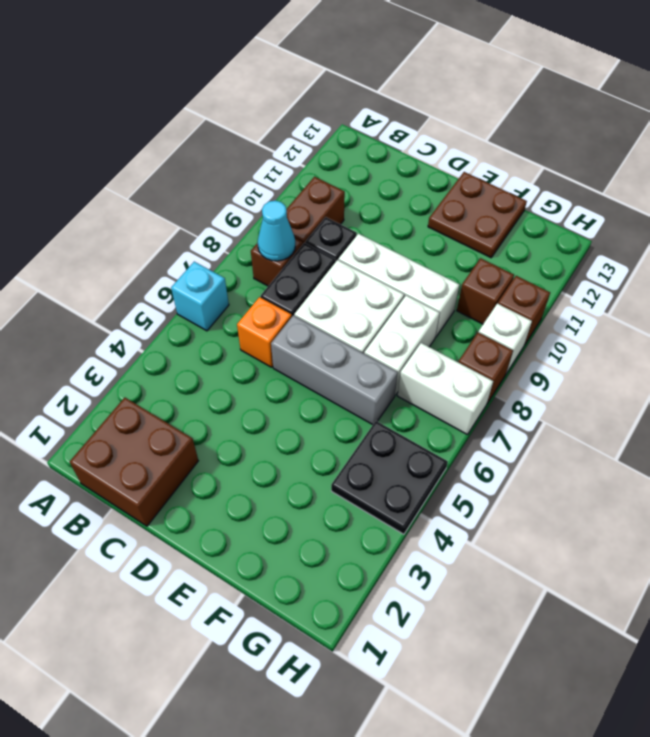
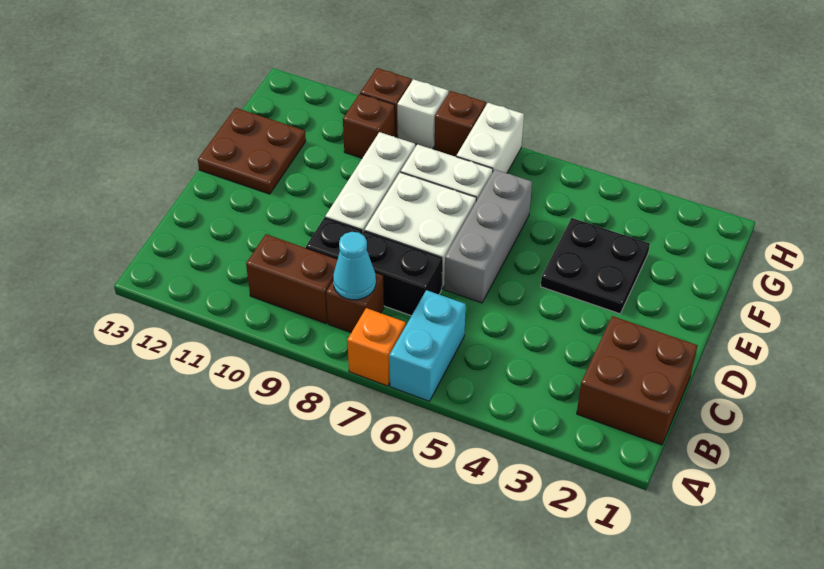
cyan 1x1 brick [171,262,229,331] -> cyan 1x2 brick [389,290,466,401]
orange 1x1 brick [237,297,292,367] -> orange 1x1 brick moved to [347,308,406,386]
black 2x2 plate [331,421,448,534] -> black 2x2 plate moved to [541,218,650,314]

